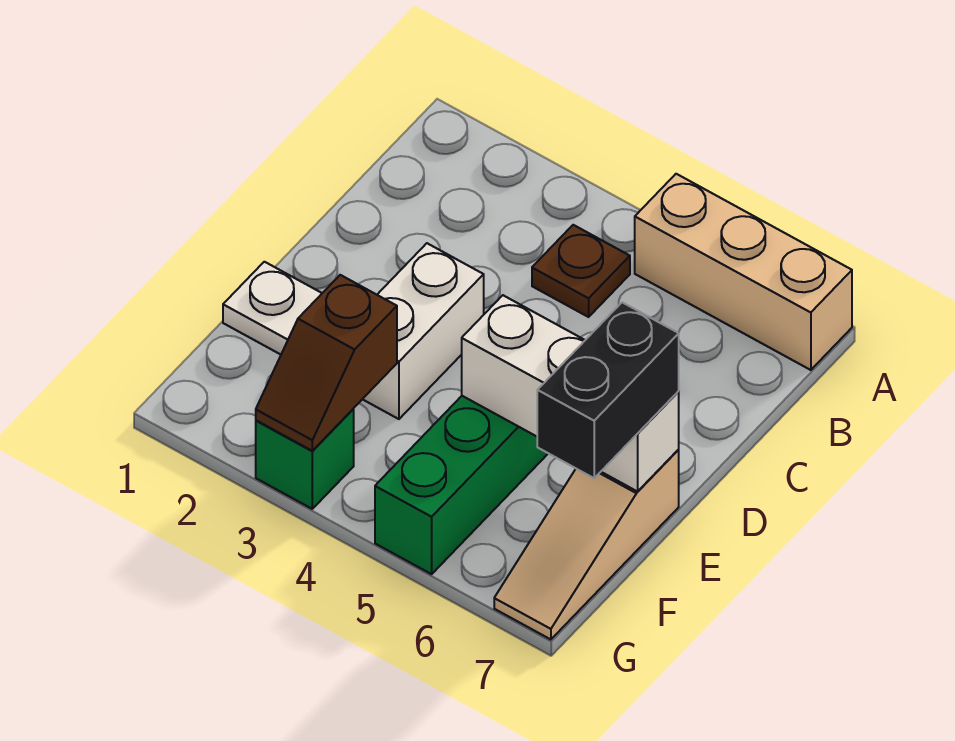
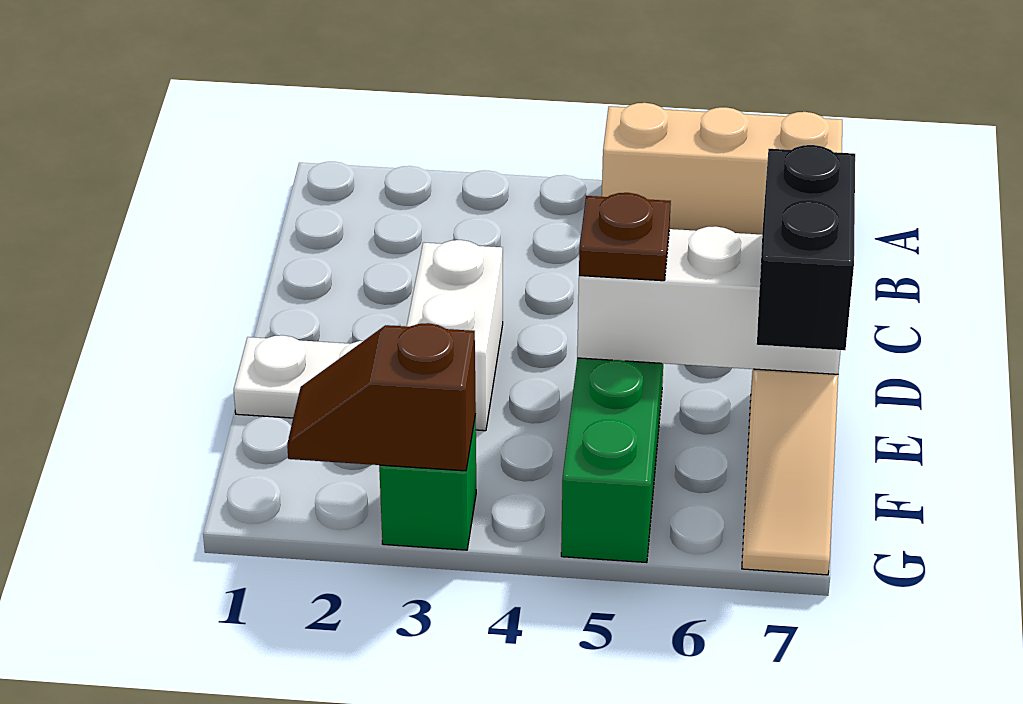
brown 1x1 plate [532,225,630,317] -> brown 1x1 plate moved to [579,193,671,281]
brown 1x2 slope [256,275,397,451] -> brown 1x2 slope turned to [287,323,476,471]

